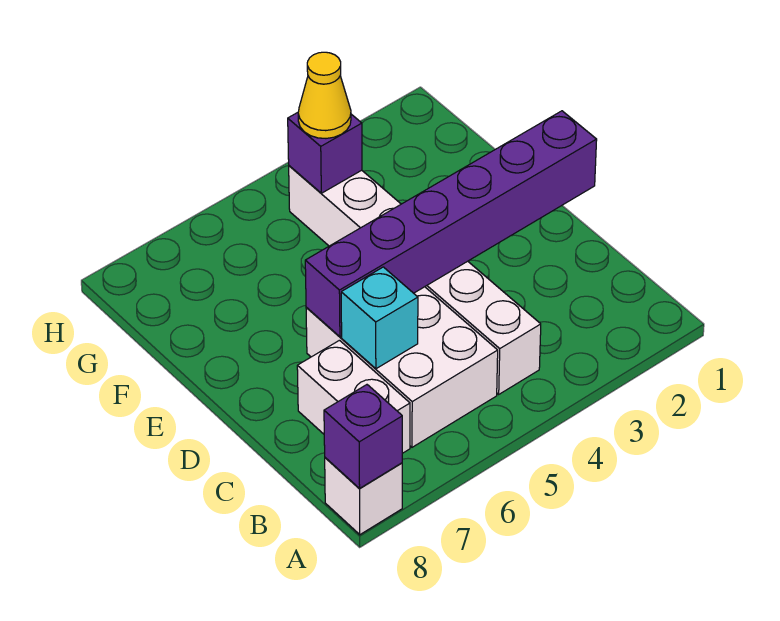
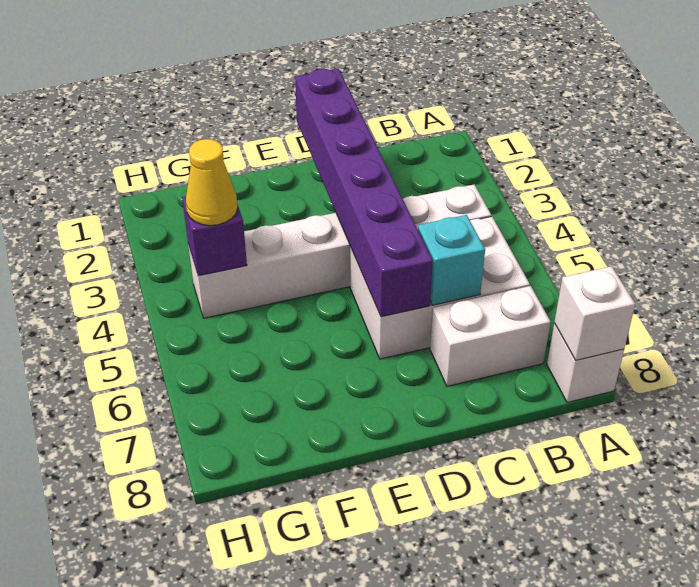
purple 1x1 brick [324,385,402,488] -> white 1x1 brick [554,266,635,360]

